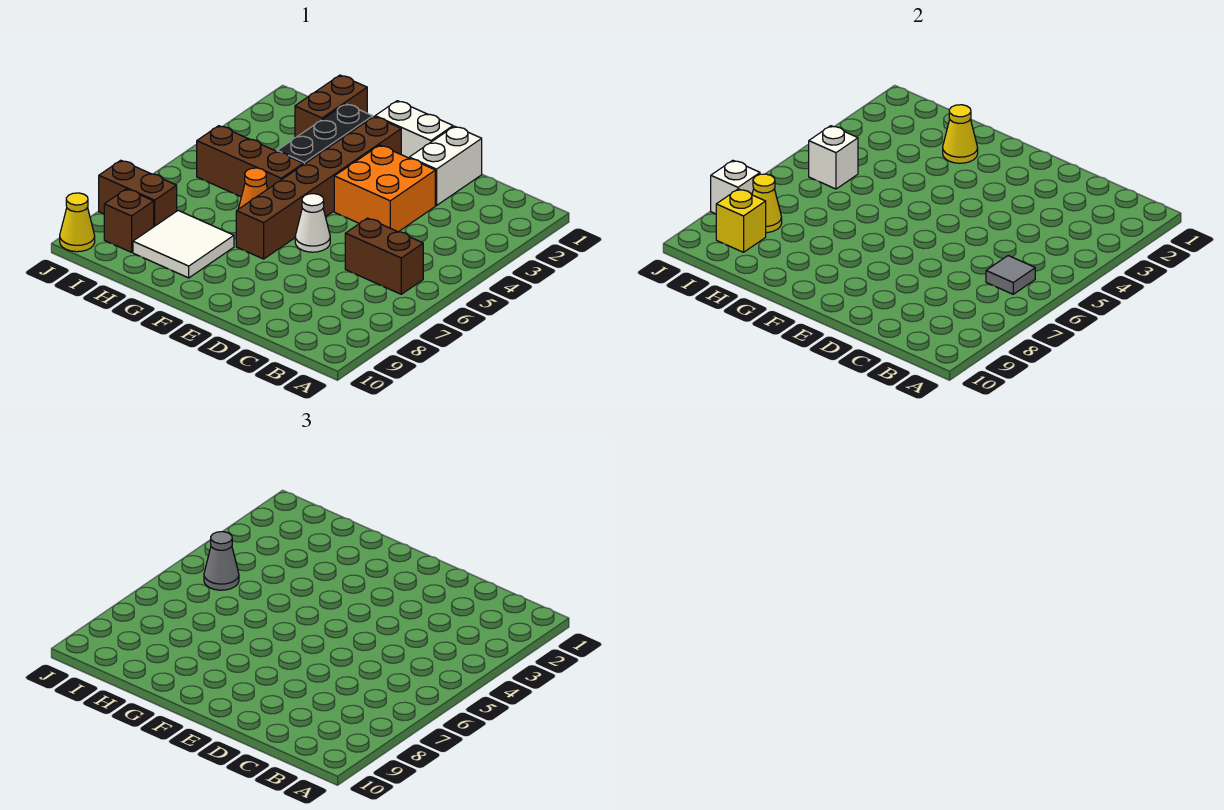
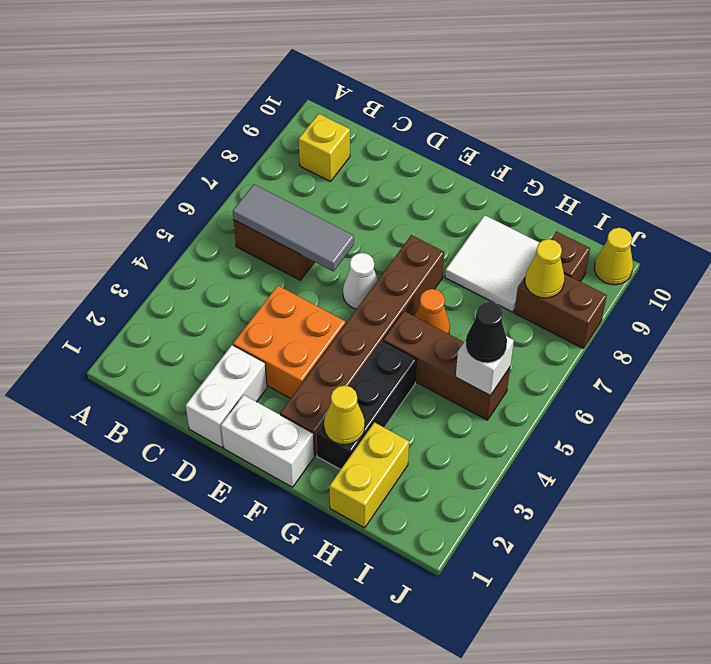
grey 1x1 tile [986,256,1035,294] -> grey 1x3 tile [233,184,354,272]
brown 1x2 brick [295,75,367,138] -> yellow 1x2 brick [330,422,409,528]
grey 1x1 cone [204,532,239,590] -> black 1x1 cone [466,302,507,363]
yellow 1x1 brick [716,189,766,252] -> yellow 1x1 brick moved to [299,114,350,182]
white 1x1 brick [711,160,760,214] -> none

